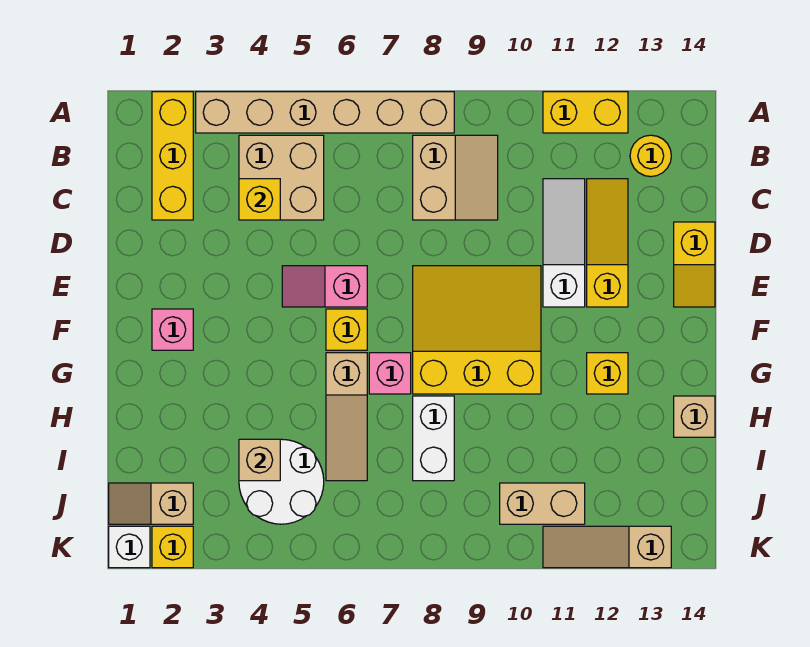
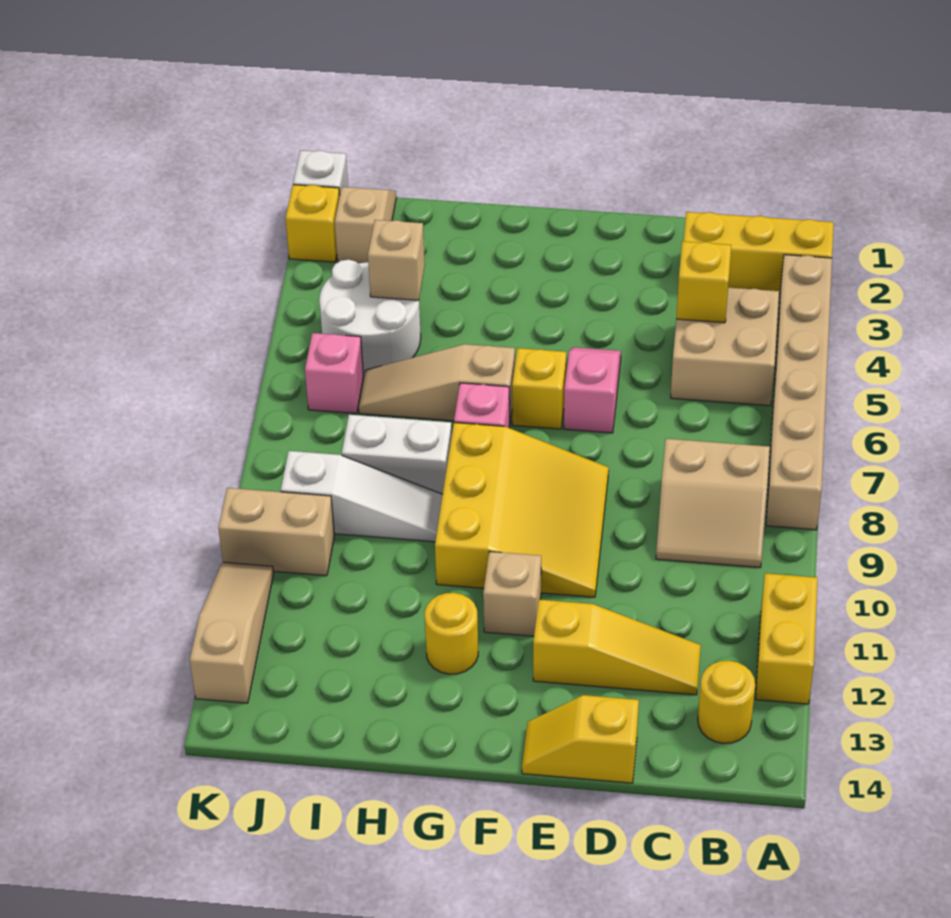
white 1x3 slope [543,179,585,307] -> white 1x3 slope moved to [281,451,443,542]
pink 1x1 brick [152,309,193,350] -> pink 1x1 brick moved to [305,333,363,414]
yellow 1x1 brick [587,353,628,394] -> yellow 1x1 round brick [425,593,478,674]
tan 1x1 brick [674,396,715,437] -> tan 1x1 brick moved to [483,551,541,636]
tan 1x2 brick [500,483,585,524] -> tan 1x2 brick turned to [218,488,334,576]

